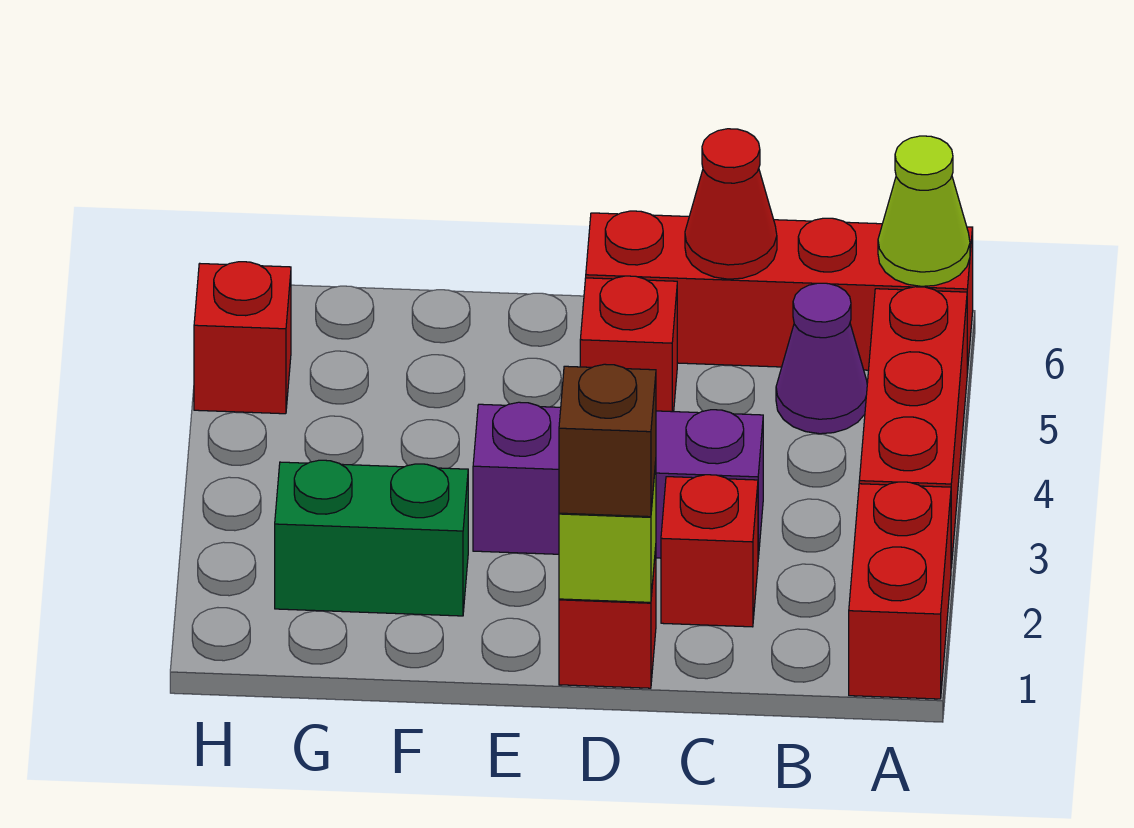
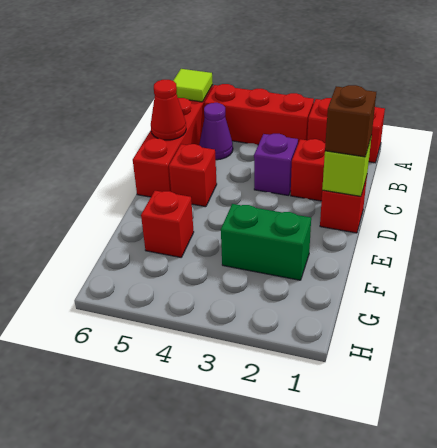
lime 1x1 cone [878,136,970,286] -> lime 1x1 tile [173,69,213,102]
purple 1x3 brick [473,402,763,558] -> purple 1x1 brick [254,134,298,196]
green 1x2 brick [275,460,468,616] -> green 1x2 brick turned to [221,204,311,280]
red 1x1 brick [194,262,291,414] -> red 1x1 brick moved to [141,191,194,257]

